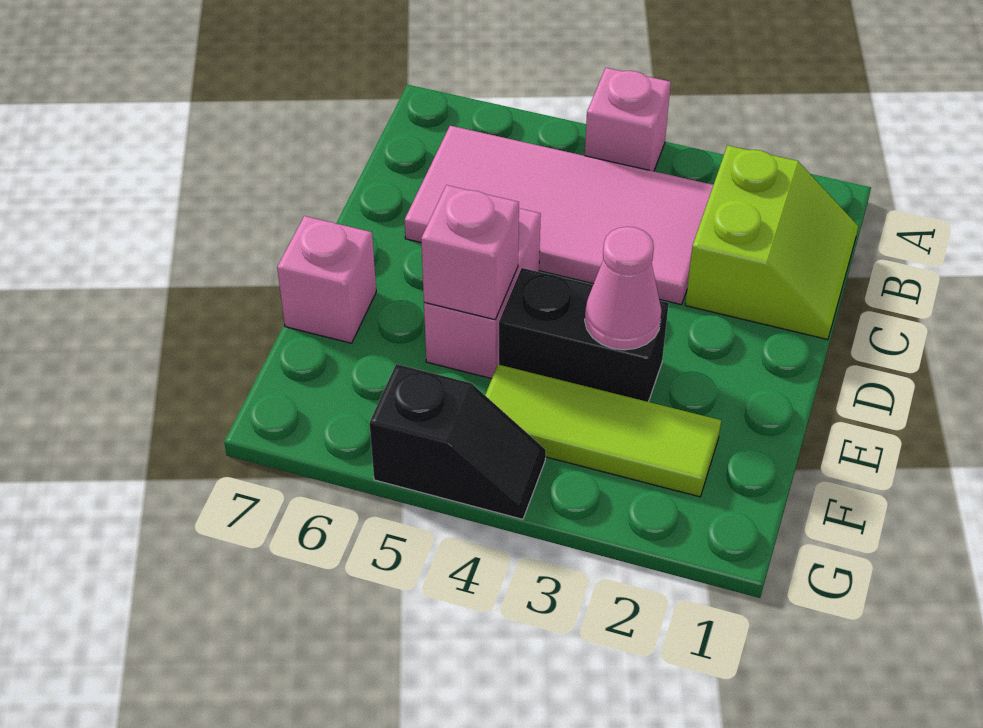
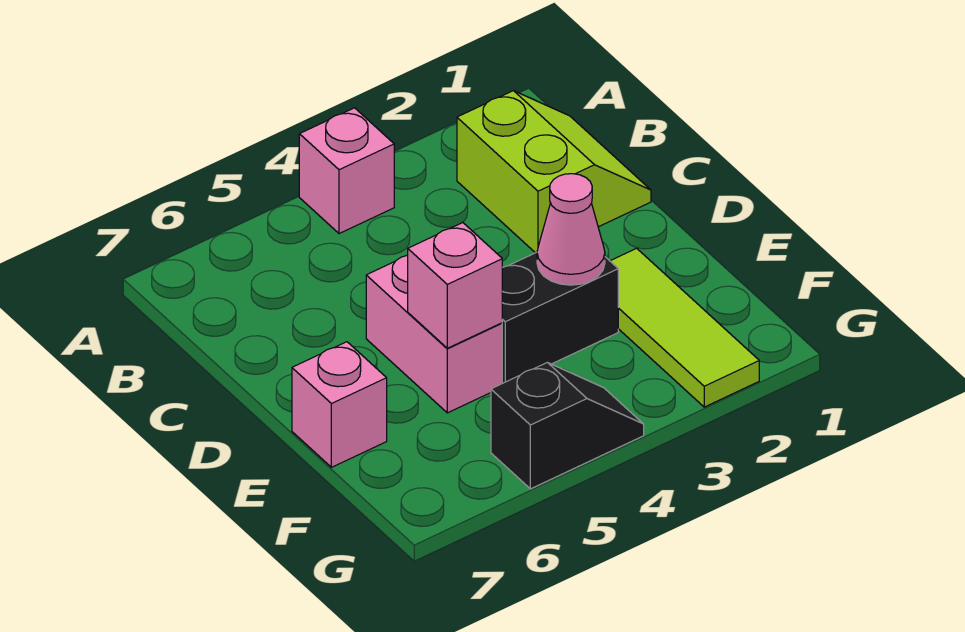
pink 2x4 tile [405,126,713,305] -> none
lime 1x3 tile [485,365,721,497] -> lime 1x3 tile turned to [610,248,759,407]

